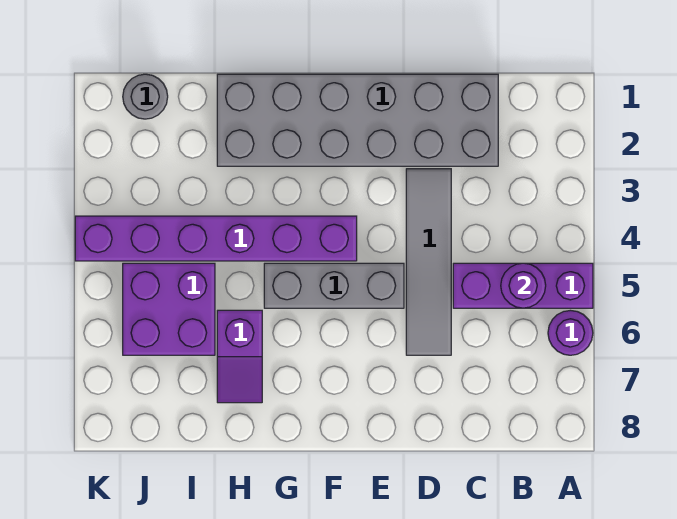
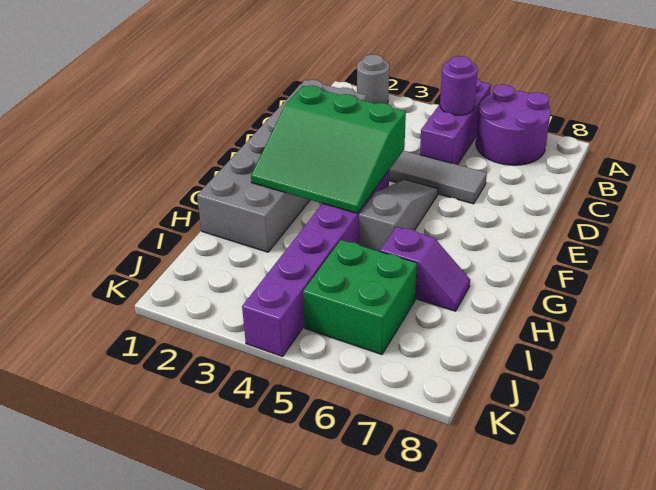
purple 1x1 round brick [548,310,593,355] -> purple 2x2 round brick [476,84,551,165]
none -> green 3x3 slope [251,86,406,213]
grey 1x3 brick [264,263,404,308] -> grey 1x3 slope [359,180,438,251]
purple 2x2 brick [123,263,215,355] -> green 2x2 brick [303,240,417,355]
grey 1x1 round brick [123,74,168,119] -> grey 1x1 round brick moved to [357,54,389,104]

